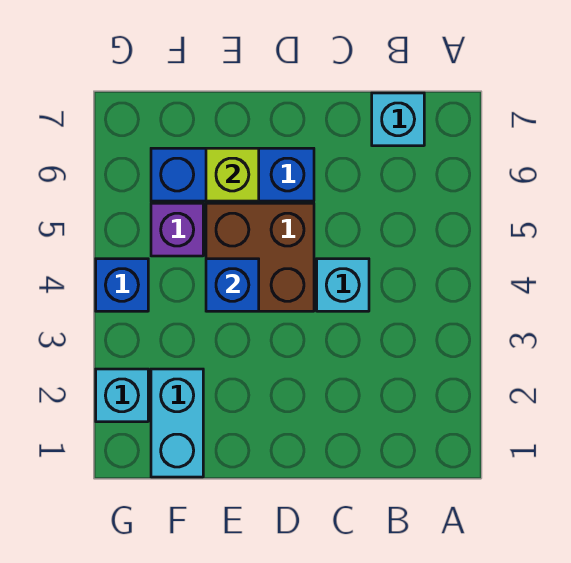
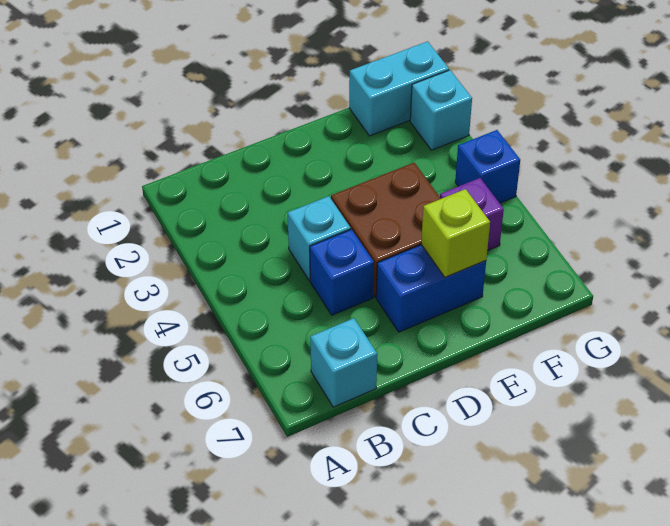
blue 1x3 brick [151,148,314,201] -> blue 1x2 brick [376,245,486,332]
blue 1x1 brick [206,259,259,311] -> blue 1x1 brick moved to [310,229,374,315]
cyan 1x2 brick [151,369,203,477] -> cyan 1x2 brick turned to [349,41,449,136]

